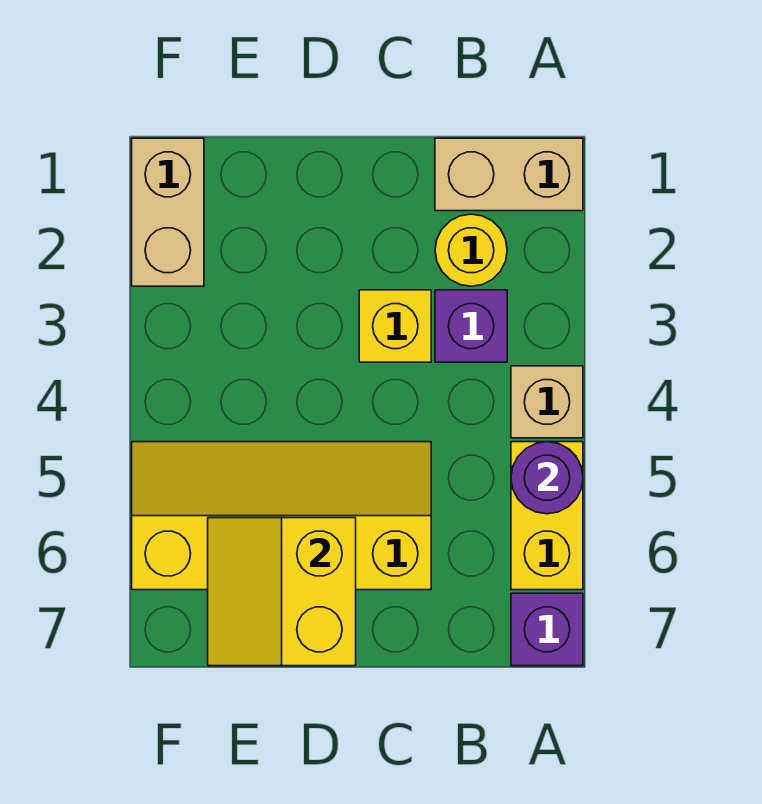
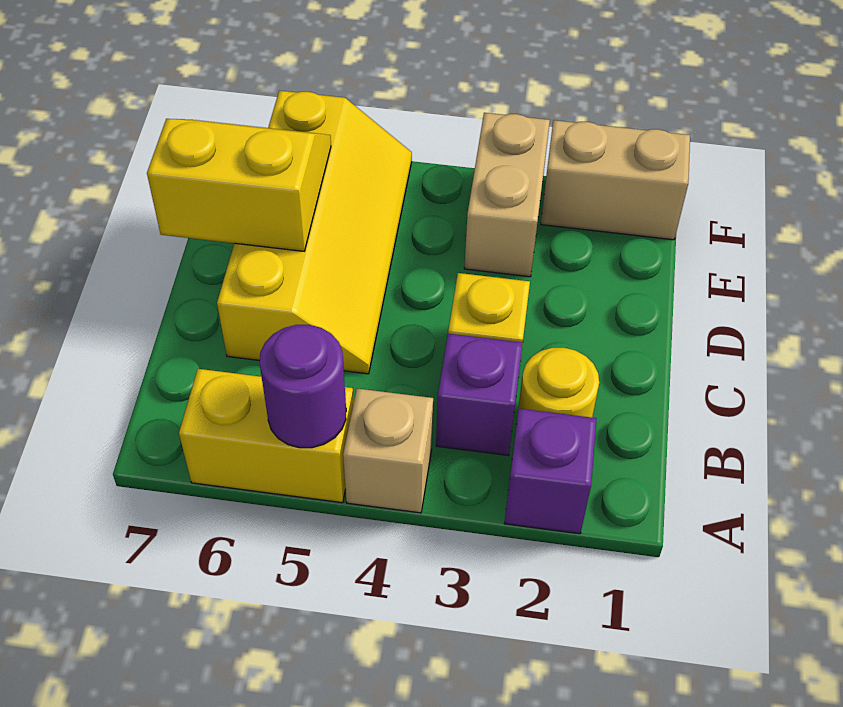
tan 1x2 brick [435,138,583,211] -> tan 1x2 brick moved to [464,113,550,277]
purple 1x1 brick [511,593,583,666] -> purple 1x1 brick moved to [504,408,597,534]

